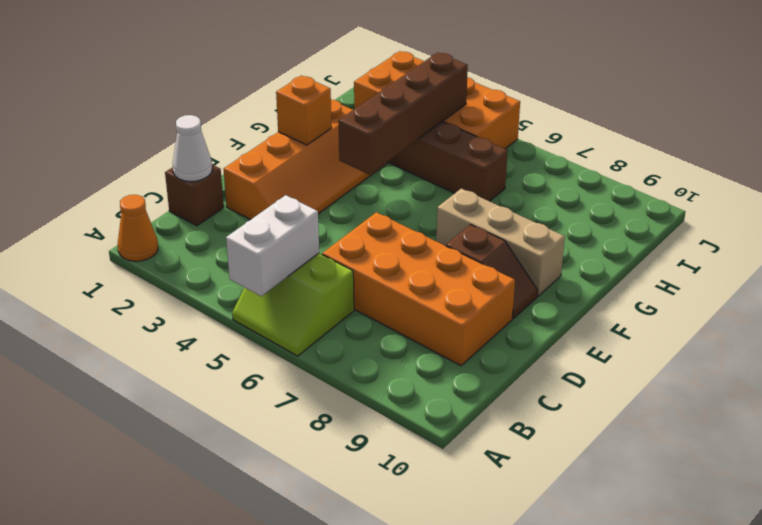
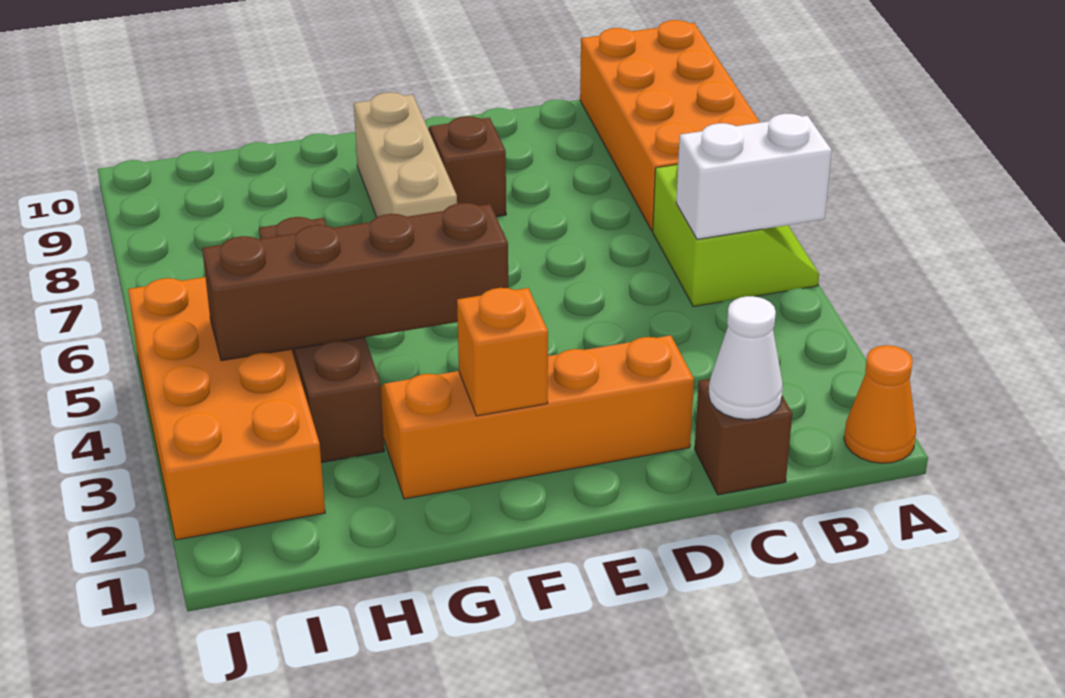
orange 2x4 brick [322,212,515,366] -> orange 2x4 brick moved to [580,20,760,231]

